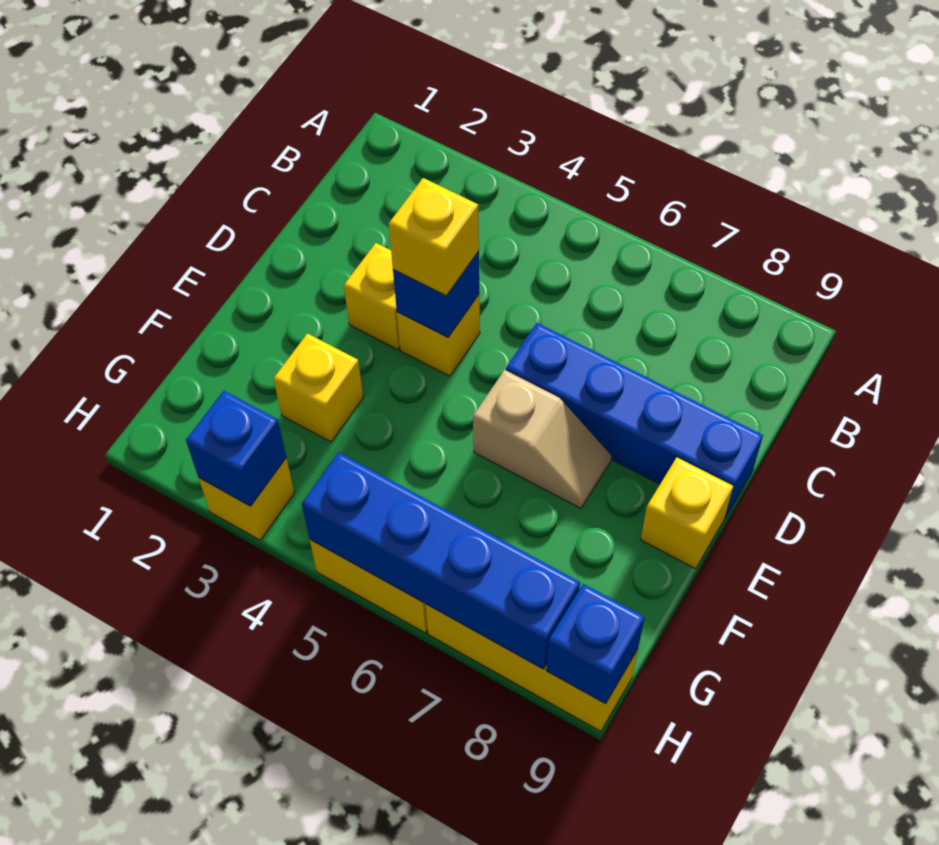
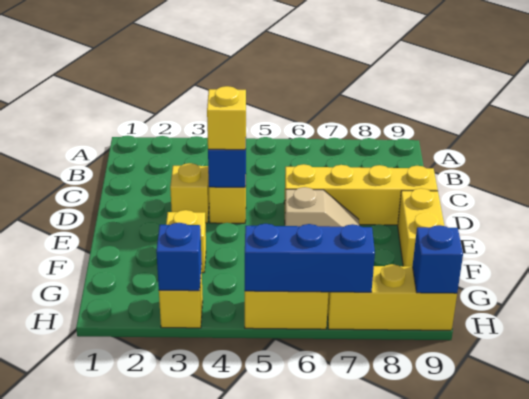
blue 1x4 brick [506,323,763,518] -> yellow 1x4 brick [284,164,438,225]
yellow 1x1 brick [641,458,733,569] -> yellow 1x2 brick [398,188,444,266]
blue 1x4 brick [302,452,580,669] -> blue 1x3 brick [245,224,375,292]

